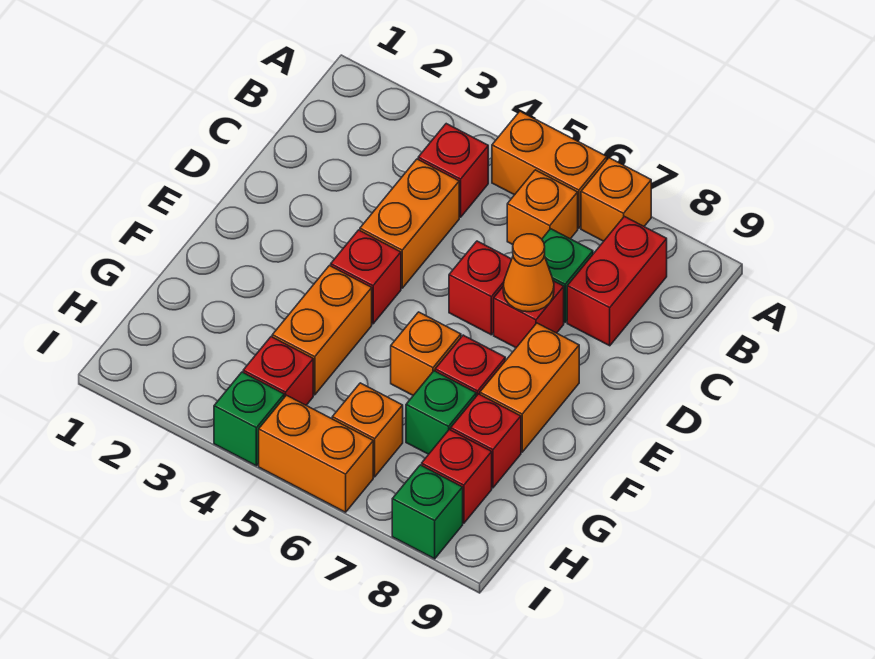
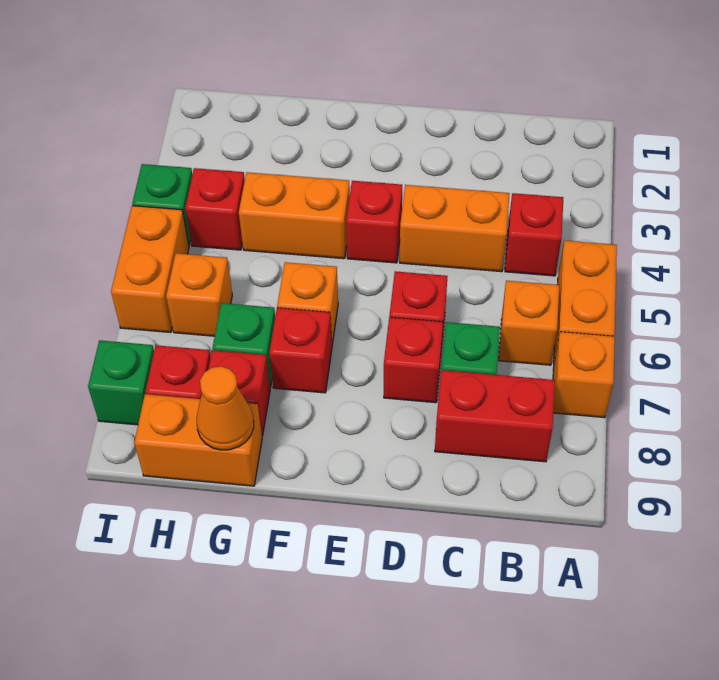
orange 1x1 cone [503,234,554,312] -> orange 1x1 cone moved to [197,366,254,450]
orange 1x2 brick [480,323,579,452] -> orange 1x2 brick moved to [134,394,262,486]

